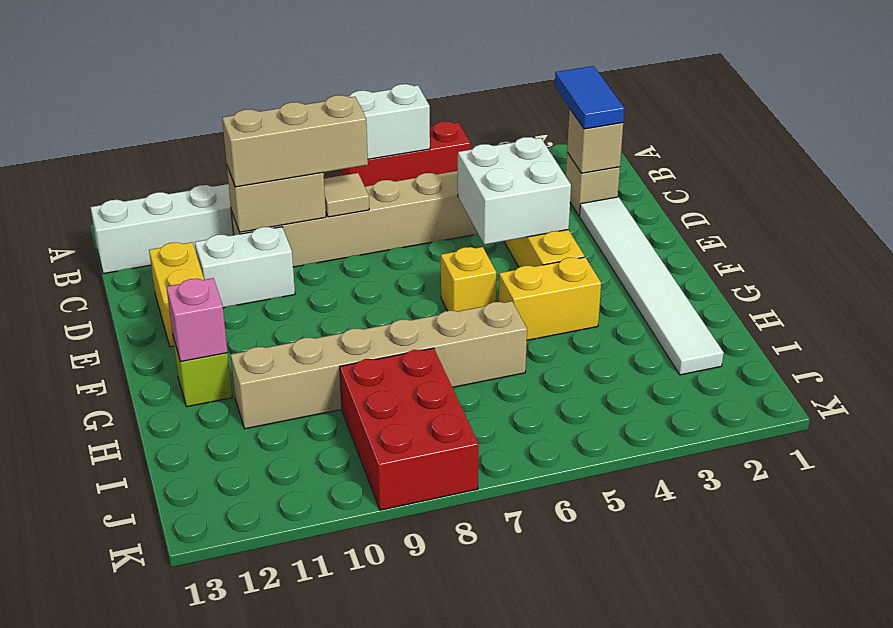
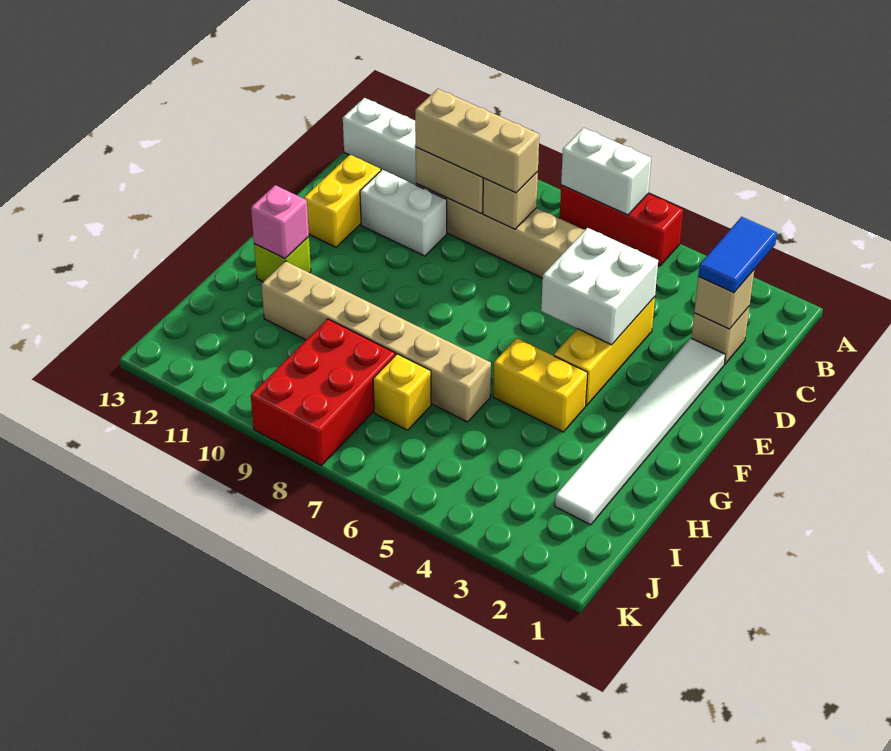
tan 1x1 tile [324,173,369,217] -> tan 1x1 brick [483,172,538,229]
yellow 1x1 brick [441,247,496,311] -> yellow 1x1 brick moved to [373,354,431,430]

